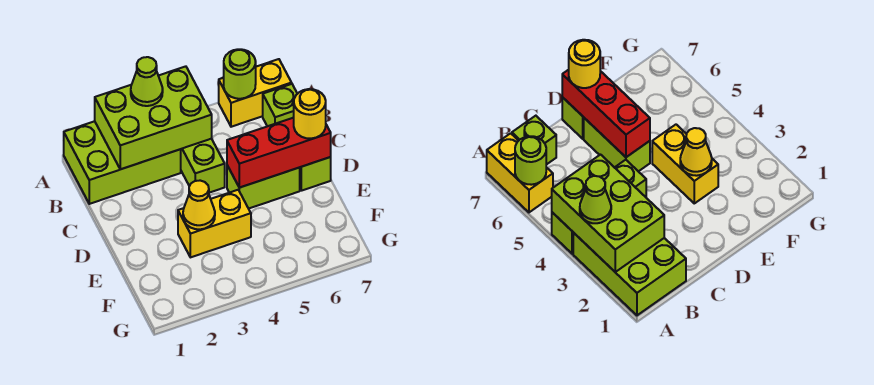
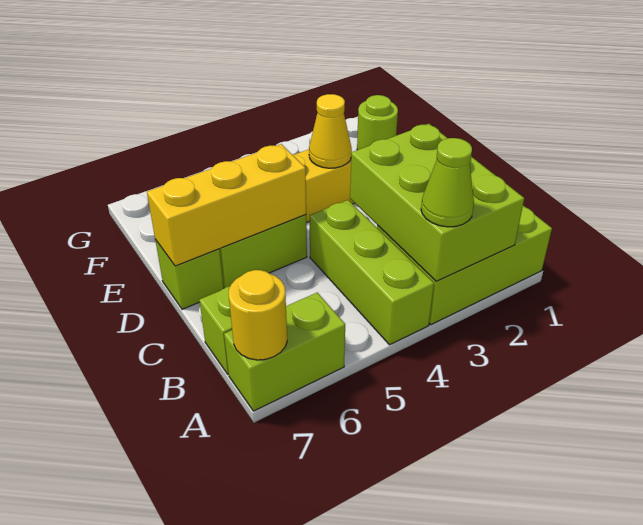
lime 2x3 brick [95,66,212,169] -> lime 2x3 brick turned to [350,124,524,281]
yellow 1x2 brick [219,59,292,127] -> lime 1x2 brick [224,292,345,411]
lime 1x1 round brick [224,49,256,99] -> lime 1x1 round brick moved to [357,95,398,150]
red 1x3 brick [227,118,331,188] -> yellow 1x3 brick [147,144,306,266]
yellow 1x1 round brick [294,89,326,139] -> yellow 1x1 round brick moved to [229,270,287,360]

